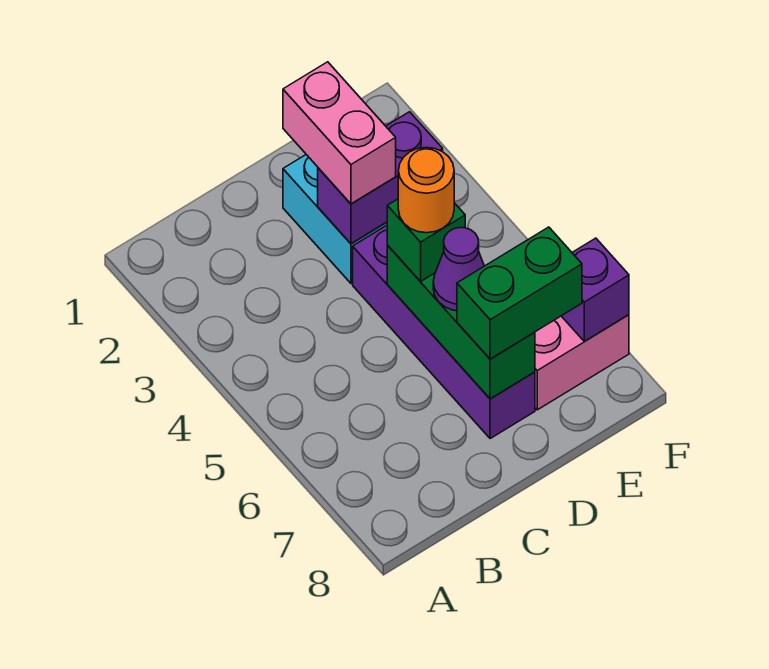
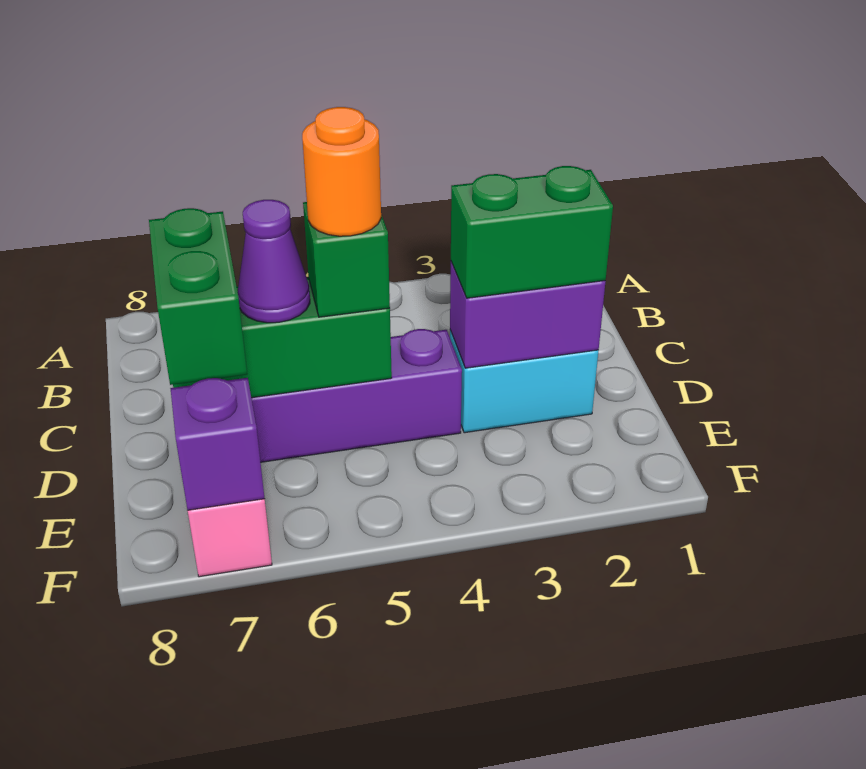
pink 1x2 brick [283,62,396,204] -> green 1x2 brick [451,166,613,298]
purple 1x2 brick [318,112,443,244] -> purple 1x2 brick turned to [450,262,605,368]

